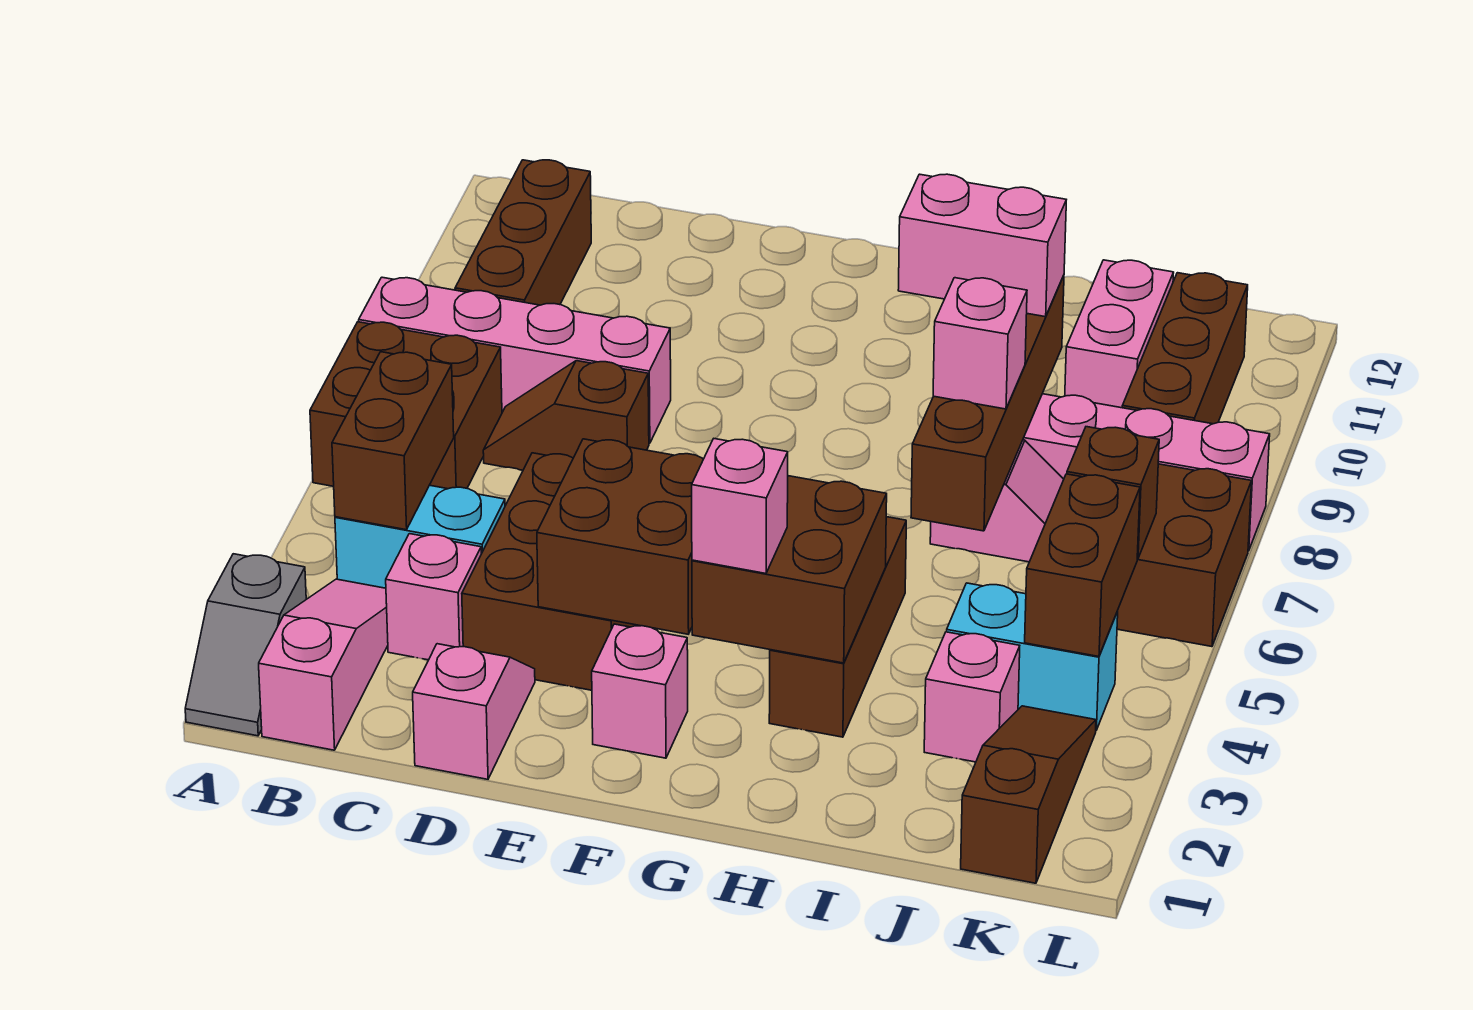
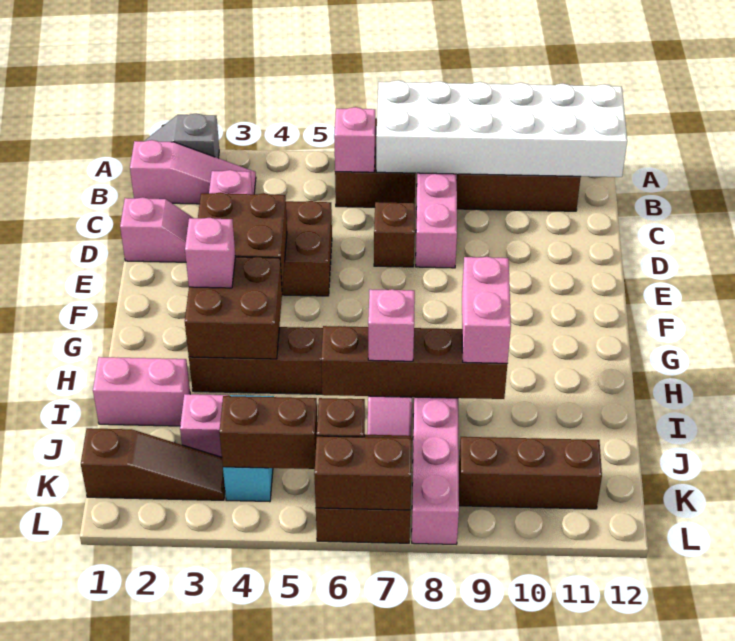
none -> white 2x6 brick [376,80,627,177]
cyan 1x2 brick [335,485,505,588] -> none
brown 1x2 brick [332,352,454,530] -> brown 1x2 brick moved to [314,436,412,510]
pink 1x1 brick [592,624,688,758] -> pink 1x1 brick moved to [334,107,375,172]
pink 1x2 brick [1065,260,1174,408] -> pink 1x2 brick moved to [93,357,190,426]

